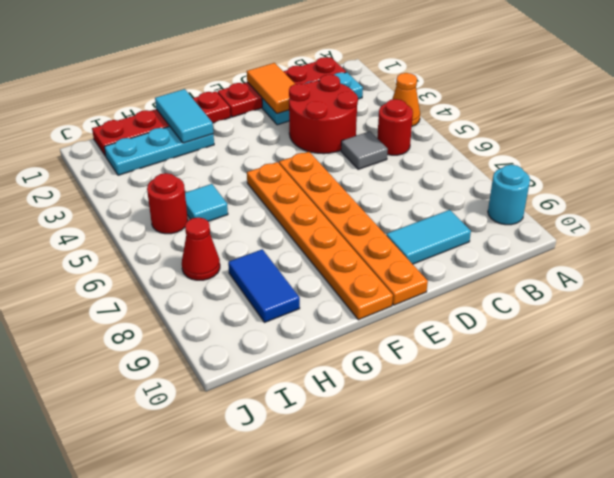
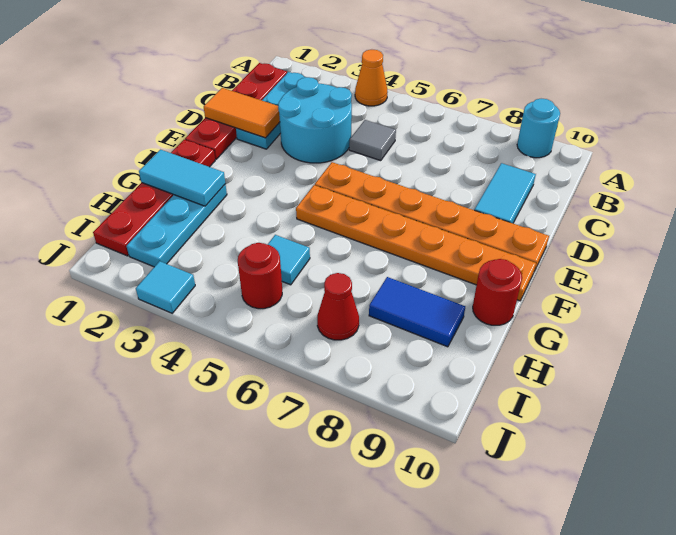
red 1x1 round brick [377,99,413,155] -> red 1x1 round brick moved to [473,259,522,325]
red 2x2 round brick [289,75,358,154] -> cyan 2x2 round brick [278,77,352,163]
none -> cyan 1x1 tile [136,261,195,313]

